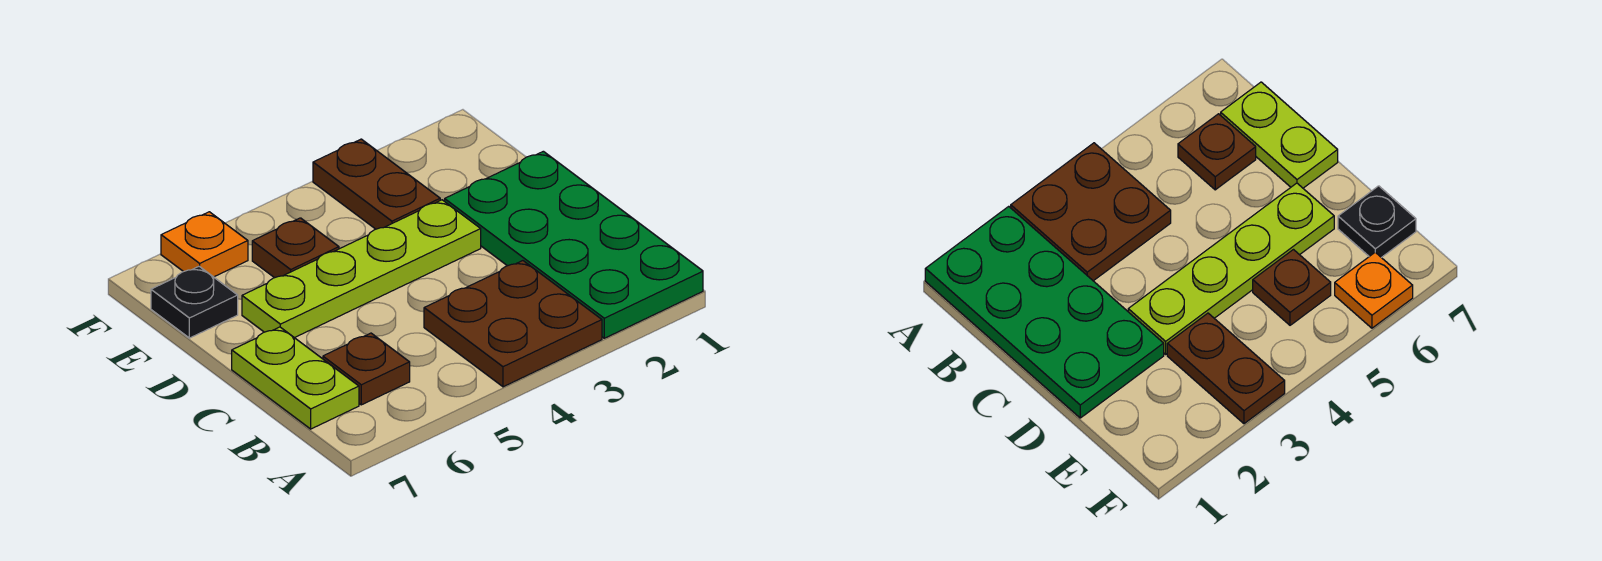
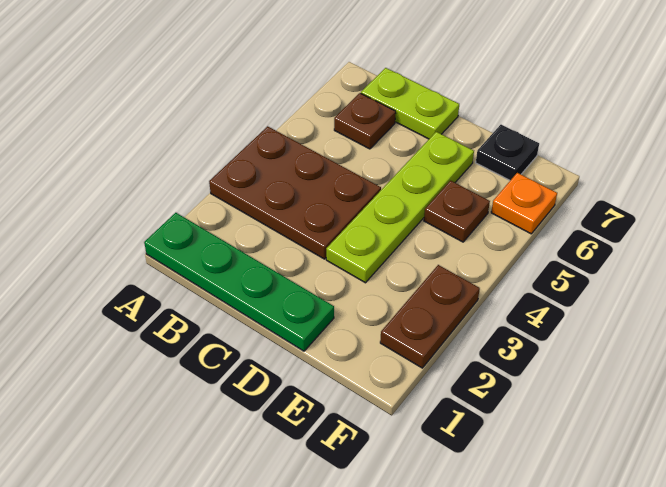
green 2x4 plate [445,151,703,338] -> green 1x4 plate [144,213,334,351]
brown 2x2 plate [424,261,602,387] -> brown 2x3 plate [209,126,381,259]
brown 1x2 plate [313,139,440,229] -> brown 1x2 plate turned to [380,265,480,368]

